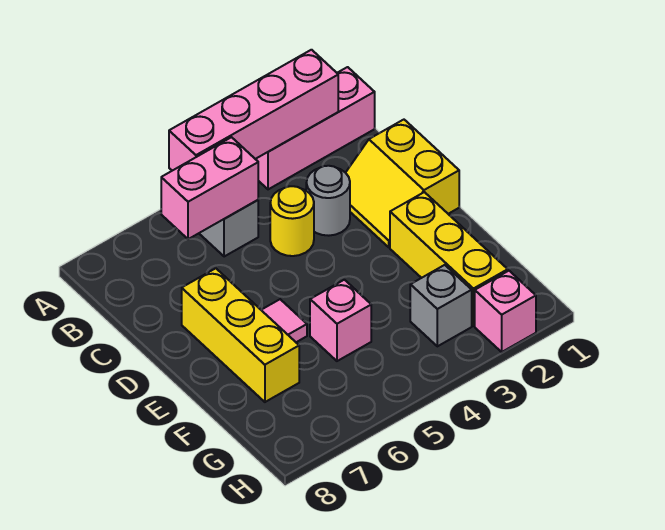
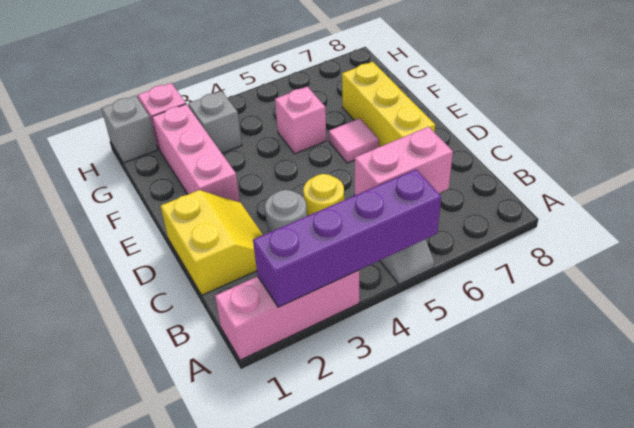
pink 1x4 brick [169,50,338,171] -> purple 1x4 brick [253,169,441,307]
yellow 1x3 brick [390,192,508,326] -> pink 1x3 brick [152,104,240,202]
none -> grey 1x1 brick [101,96,157,163]

